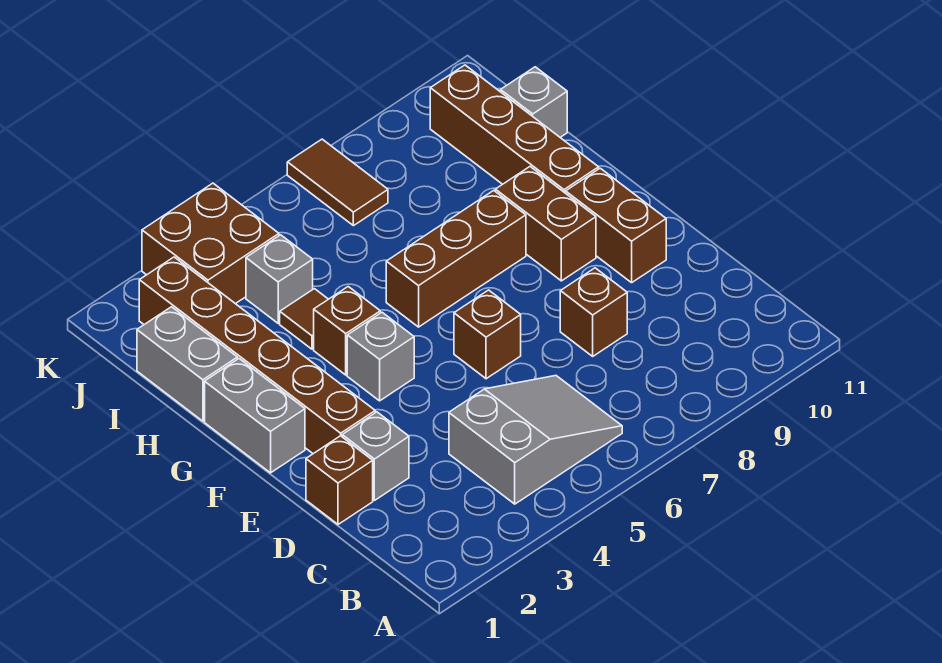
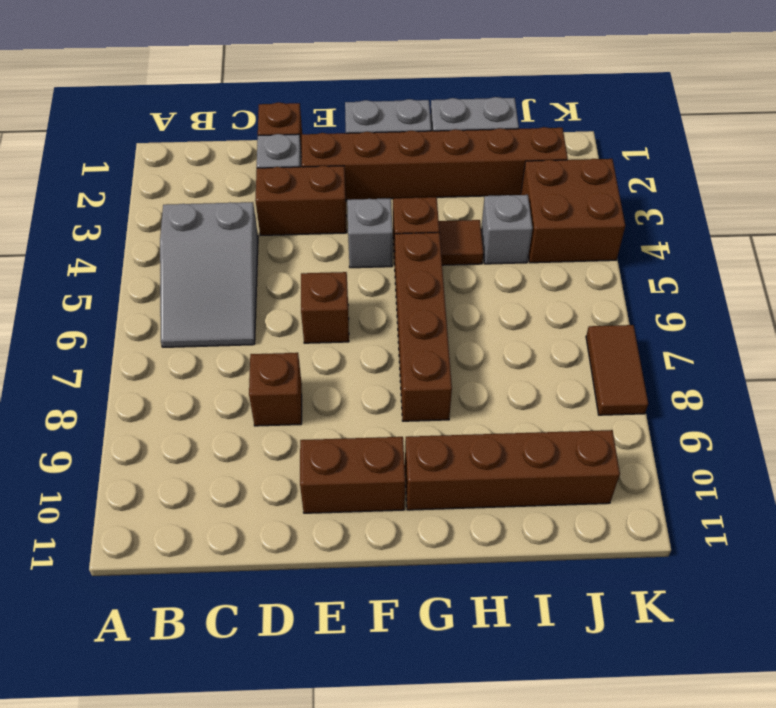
brown 1x2 brick [495,167,596,281] -> brown 1x2 brick moved to [256,166,347,235]
brown 1x3 brick [386,190,526,327] -> brown 1x4 brick [395,233,452,421]
grey 1x1 brick [501,67,567,137] -> none
brown 1x2 tile [287,139,388,226] -> brown 1x2 tile turned to [586,325,648,415]

